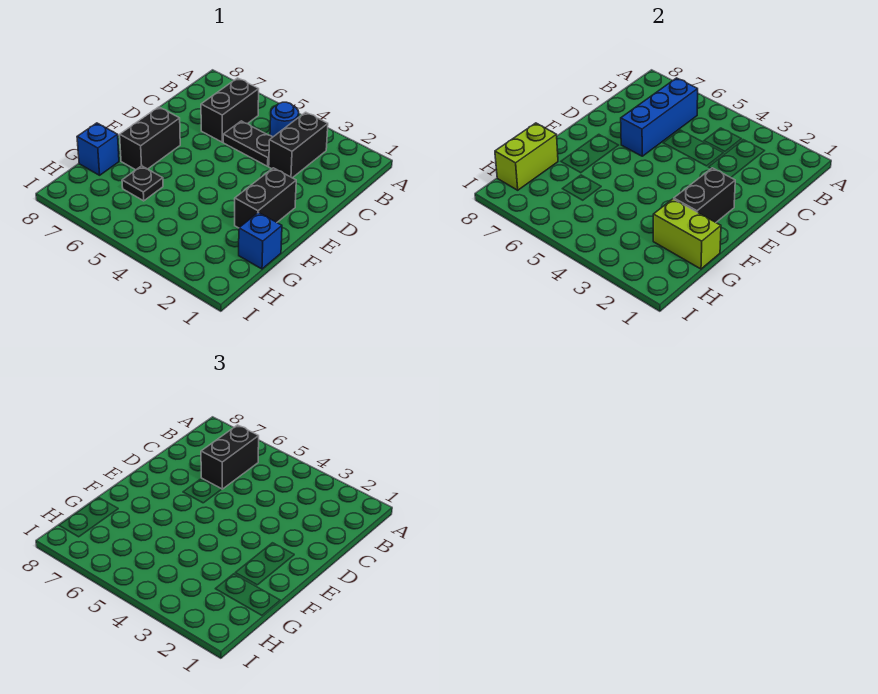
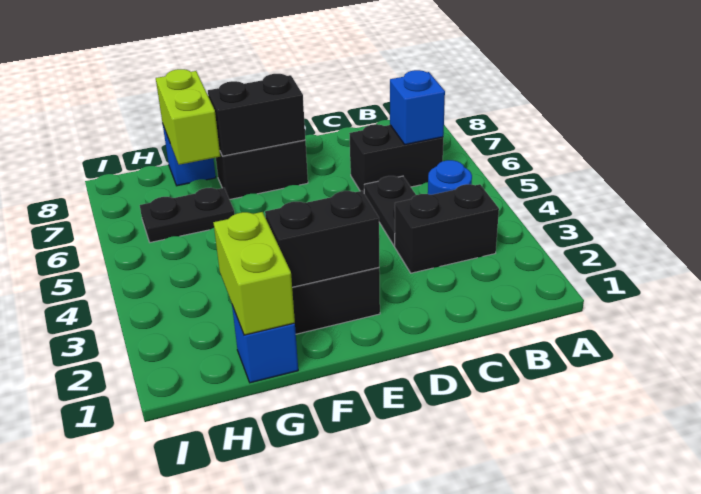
blue 1x3 brick [621,78,698,156] -> blue 1x1 brick [390,70,445,145]
black 1x2 brick [201,425,259,489] -> black 1x2 brick moved to [208,74,305,156]
black 1x1 plate [122,166,163,201] -> black 1x2 plate [140,188,235,242]
lime 1x2 brick [495,123,558,190] -> lime 1x2 brick turned to [156,69,220,165]

